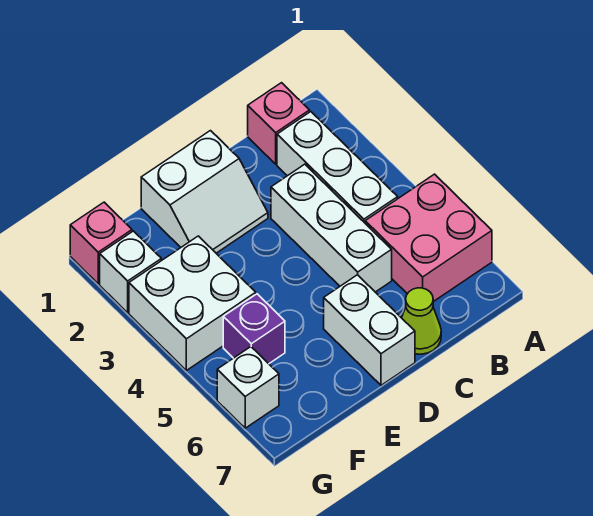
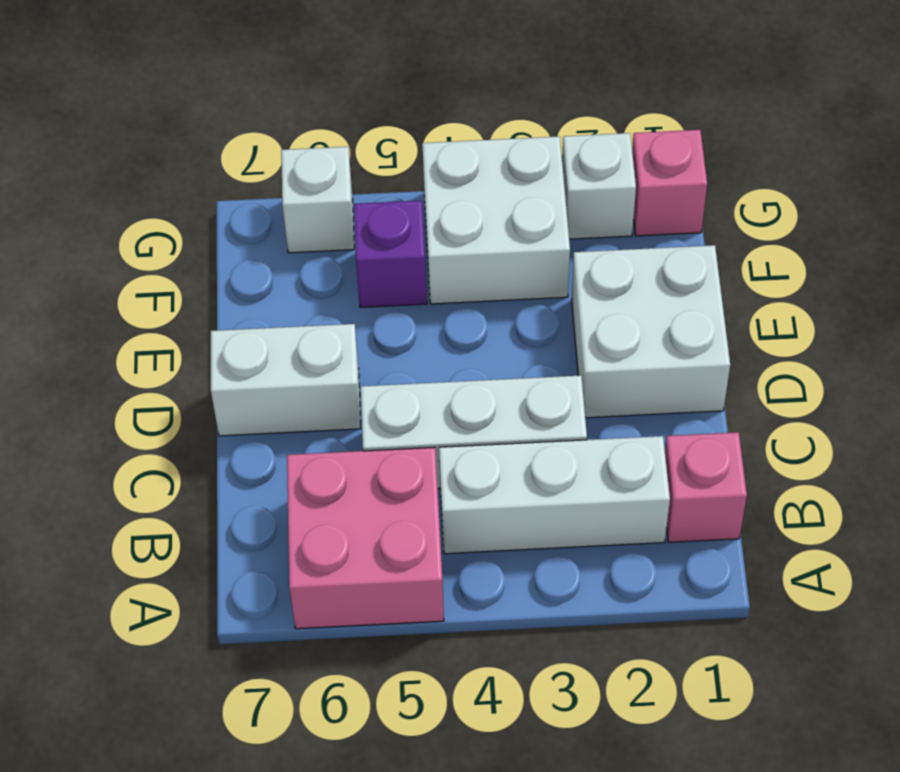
lime 1x1 cone [402,288,441,354] -> none
white 2x2 slope [141,131,268,253] -> white 2x2 brick [572,245,730,418]

